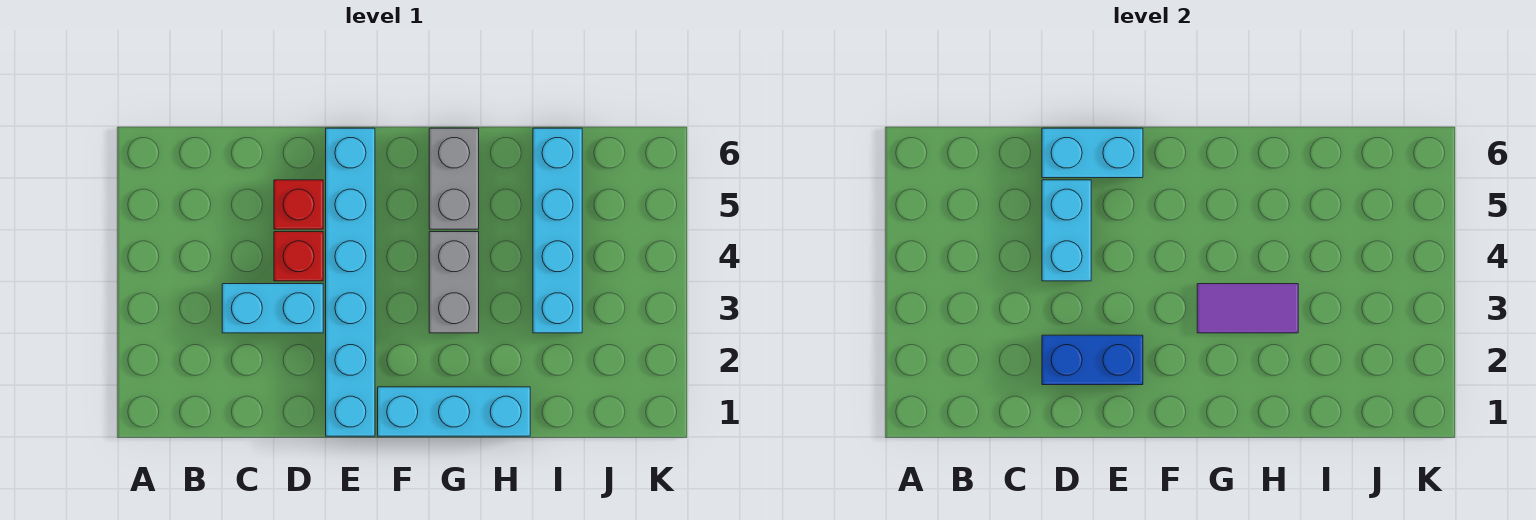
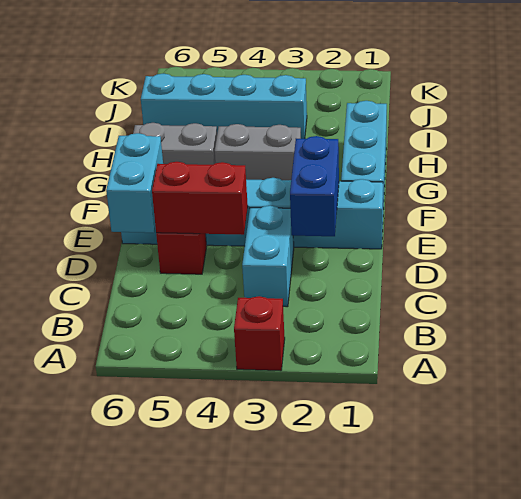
red 1x1 brick [274,232,323,281] -> red 1x1 brick moved to [234,296,285,371]
cyan 1x2 brick [1042,180,1091,281] -> red 1x2 brick [152,162,248,235]
purple 1x2 tile [1197,284,1298,333] -> none

